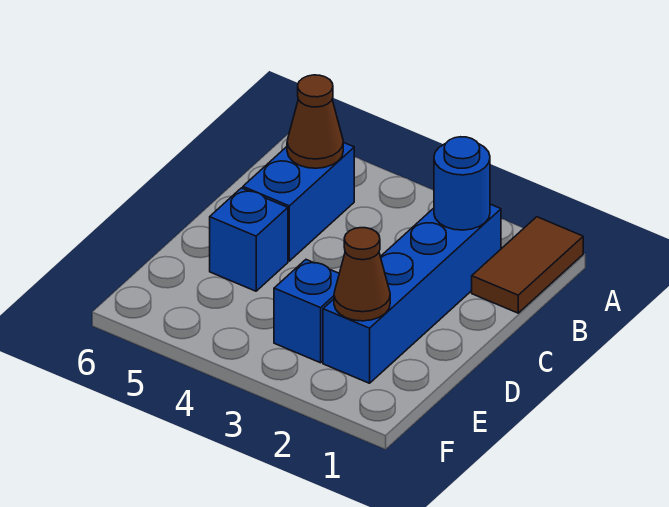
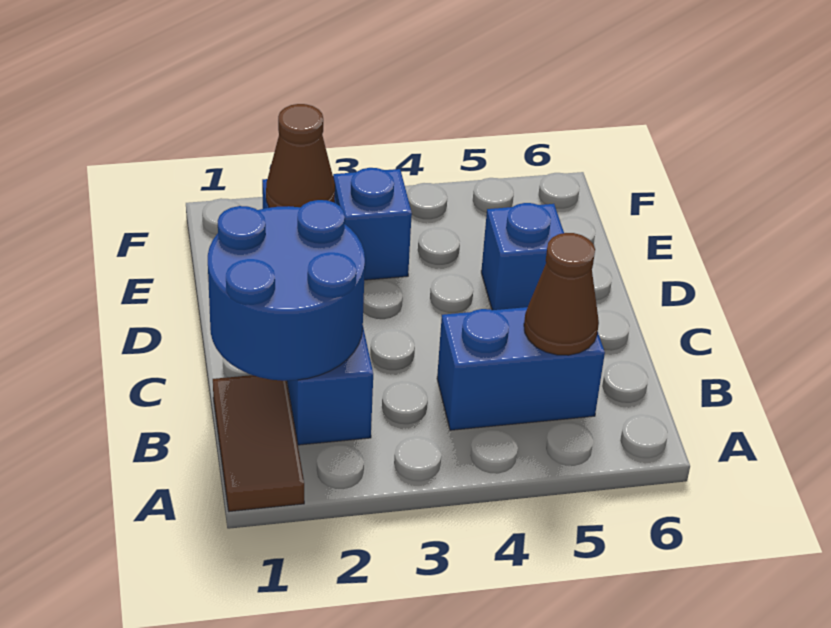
blue 1x1 round brick [434,137,490,230] -> blue 2x2 round brick [208,200,365,381]
blue 1x2 brick [243,142,354,261] -> blue 1x2 brick turned to [437,307,605,430]

